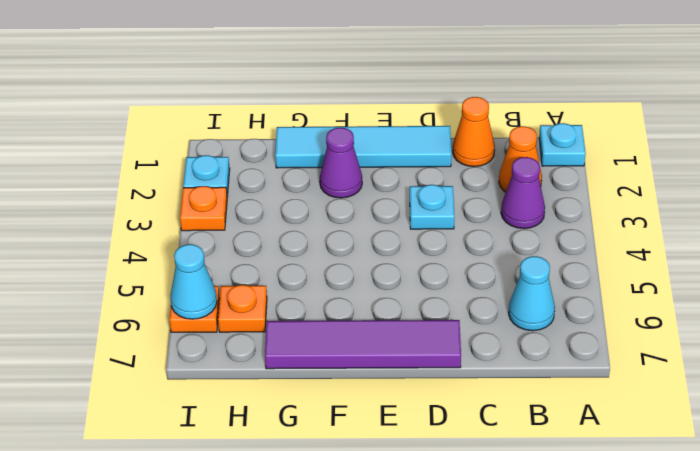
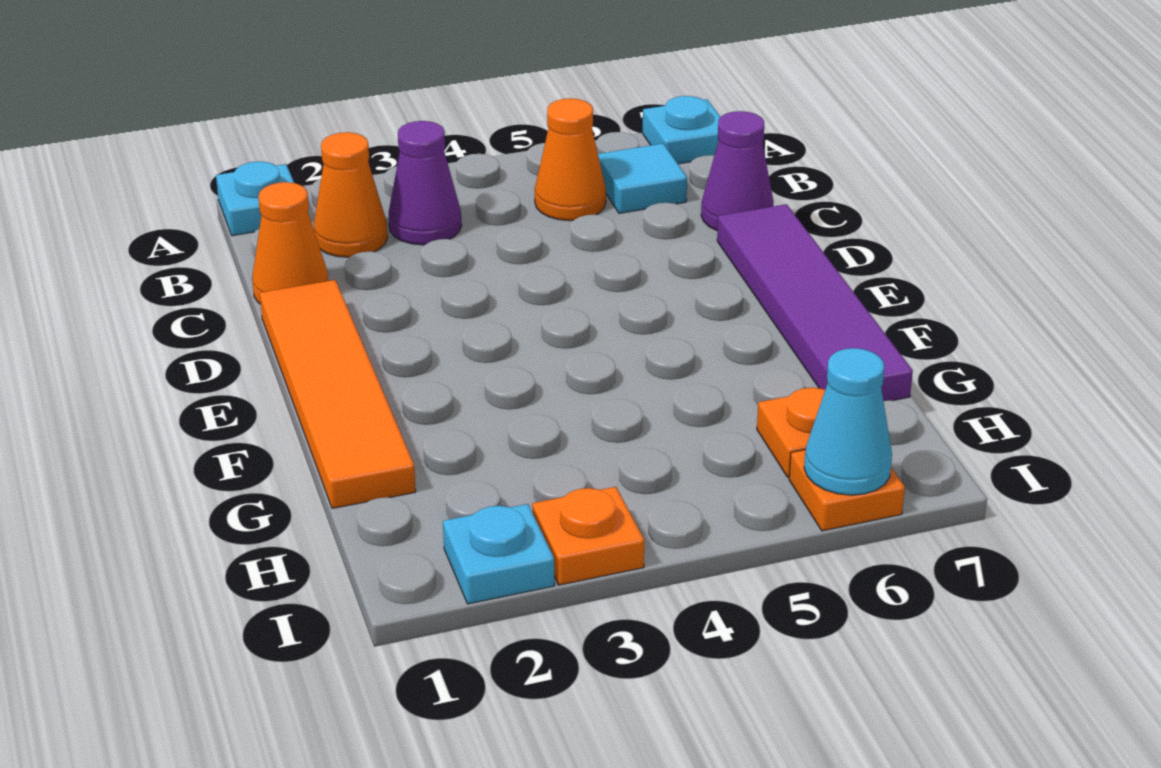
none -> orange 1x1 cone [535,98,606,221]
cyan 1x1 cone [509,256,555,331] -> cyan 1x1 tile [598,144,687,213]
cyan 1x4 tile [275,126,451,168] -> orange 1x4 tile [260,280,416,508]
cyan 1x1 plate [410,185,454,229] -> cyan 1x1 plate moved to [643,96,720,164]
purple 1x1 cone [320,128,362,198] -> purple 1x1 cone moved to [701,111,774,231]

